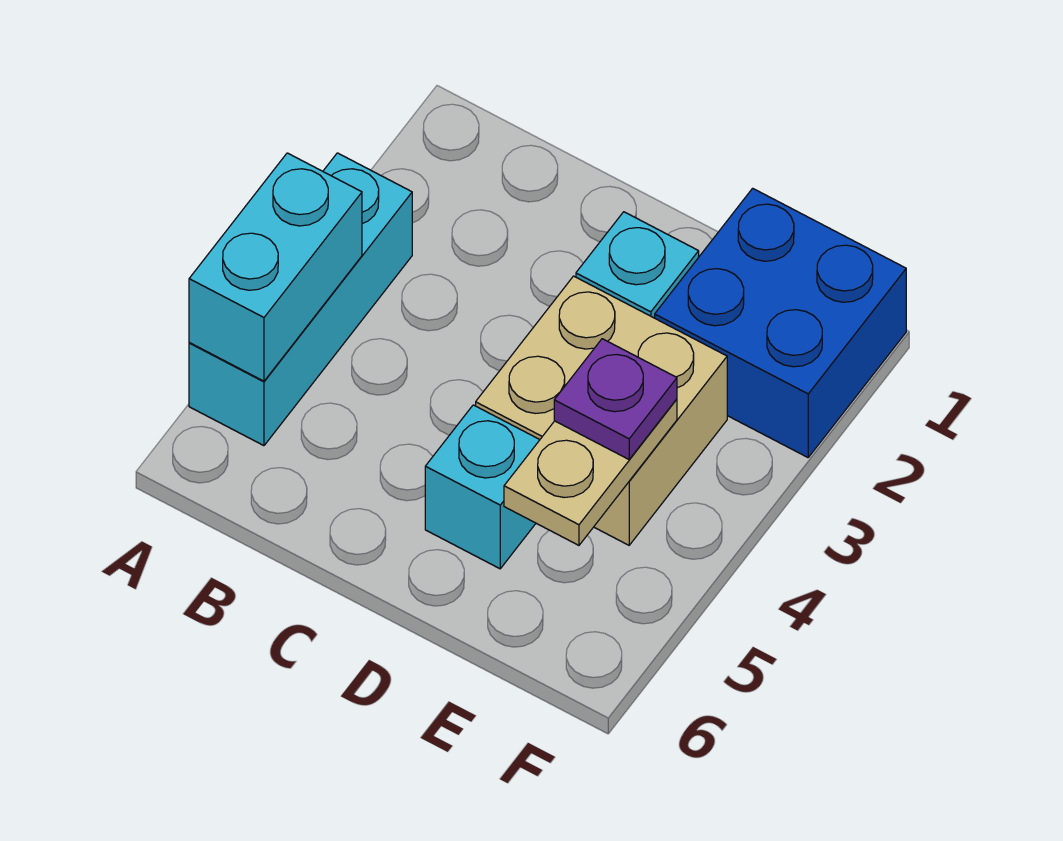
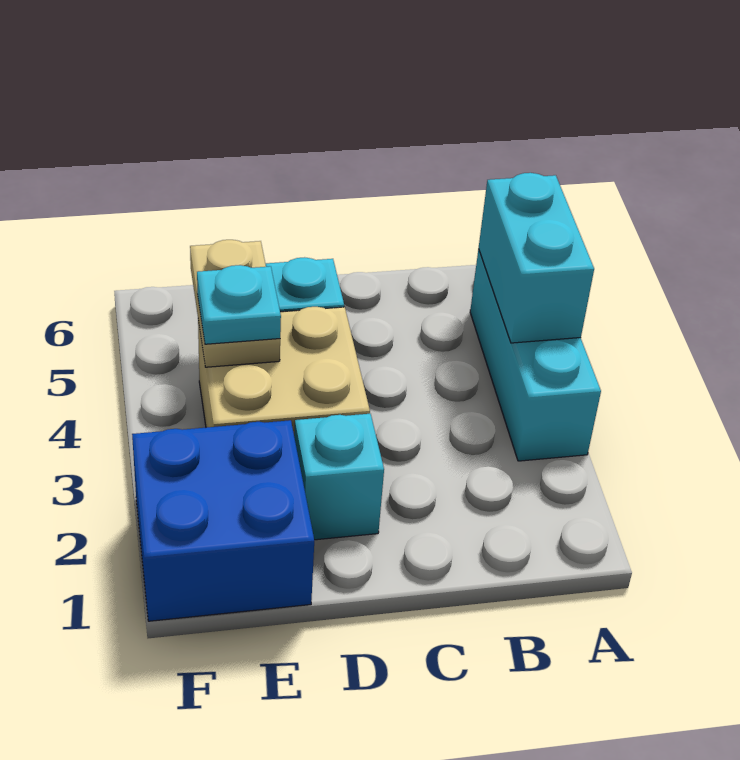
purple 1x1 plate [554,339,677,459] -> cyan 1x1 plate [197,265,281,344]

